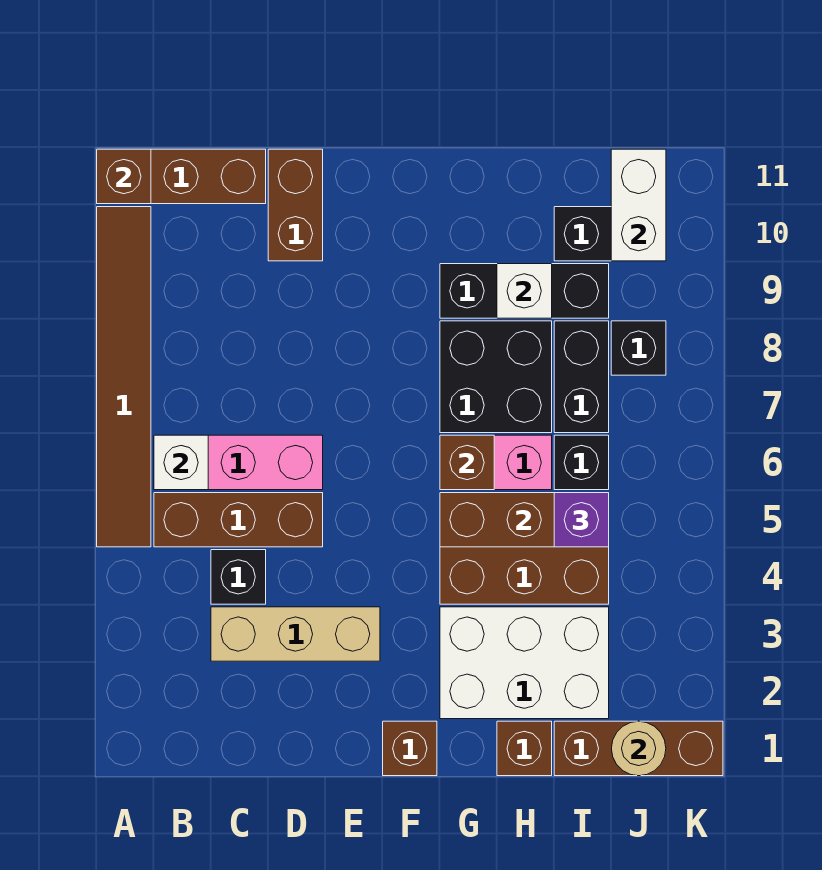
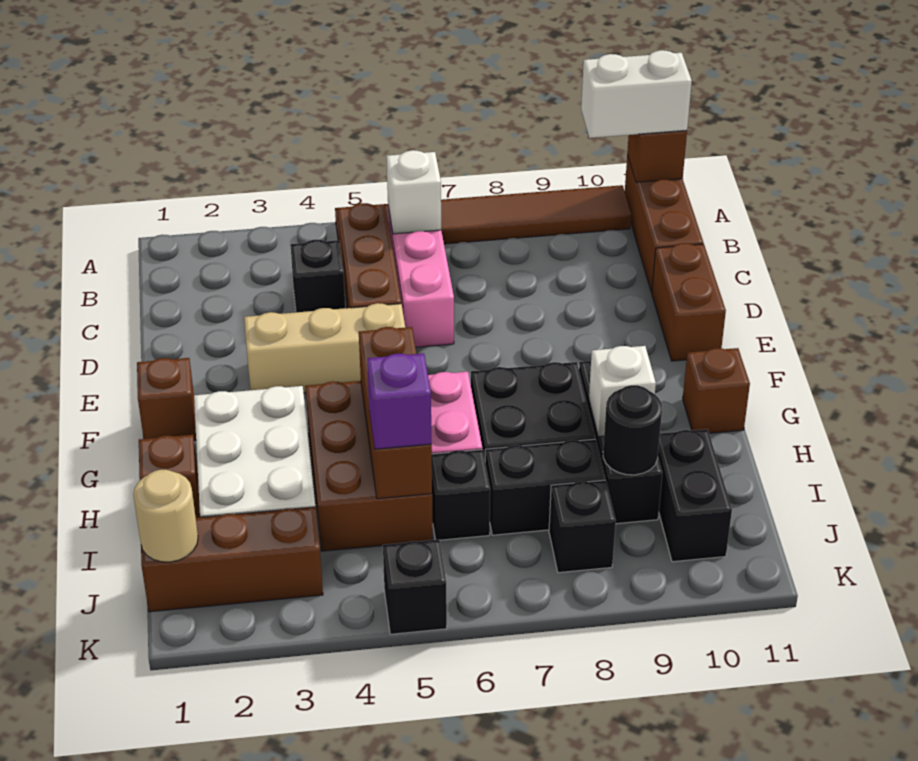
tan 1x3 brick [211,607,380,661] -> tan 1x3 brick turned to [244,303,405,393]
brown 1x2 brick [268,149,323,261] -> brown 1x2 brick turned to [652,243,726,361]
brown 1x1 brick [440,435,494,490] -> brown 1x1 brick moved to [683,348,750,433]
brown 1x3 brick [554,721,723,776] -> brown 1x3 brick turned to [141,507,323,612]
none -> black 1x1 round brick [603,385,662,475]
white 1x2 brick [611,149,666,261] -> white 1x2 brick moved to [581,50,692,138]
none -> black 1x1 brick [383,539,447,634]

